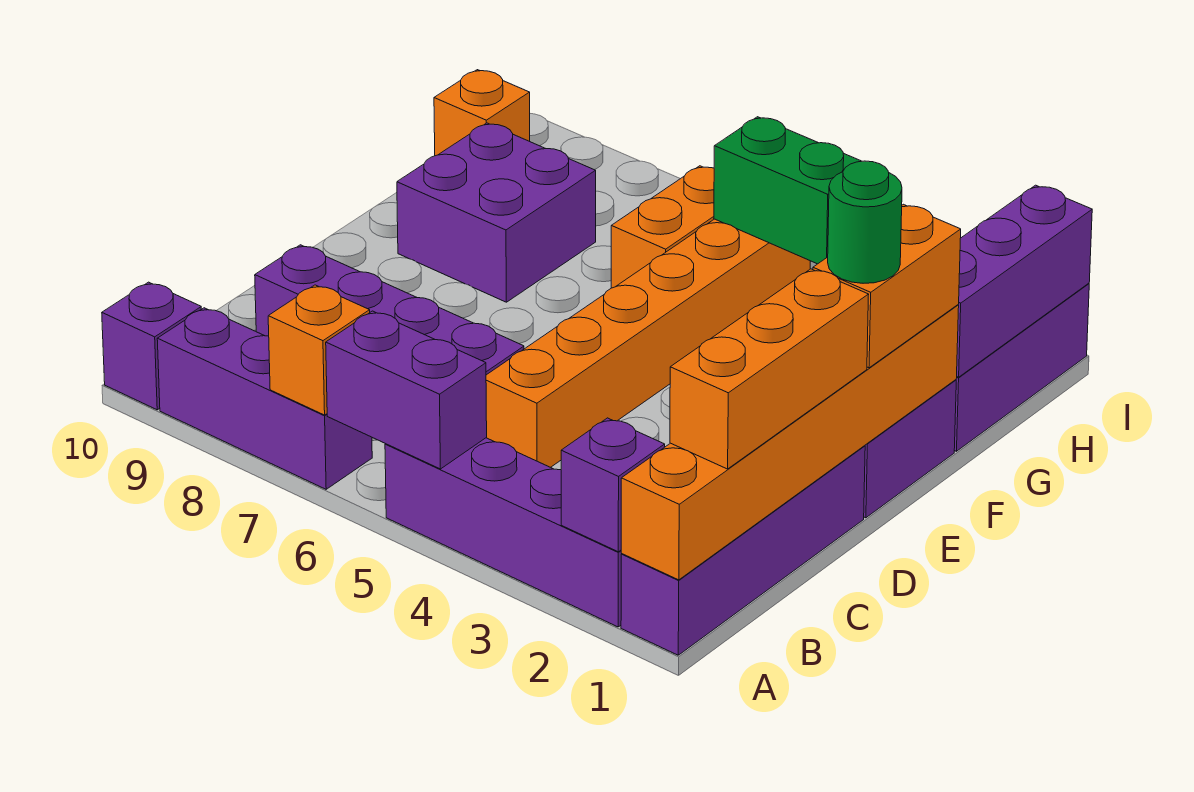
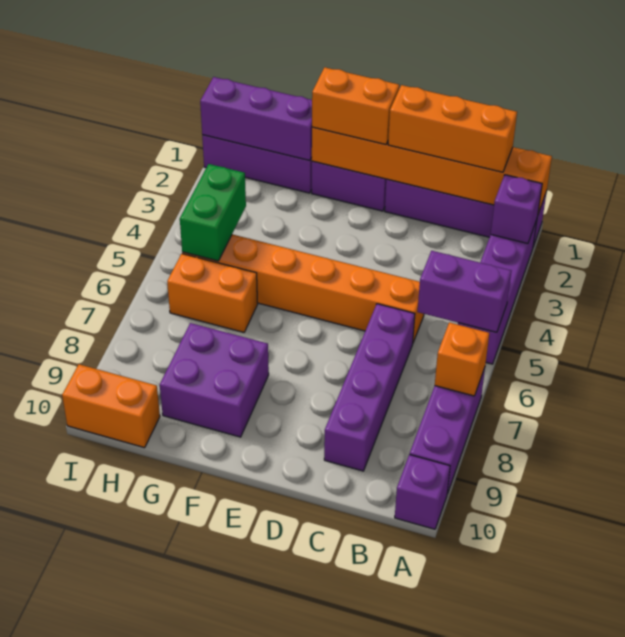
purple 1x2 brick [326,311,487,469] -> purple 1x2 brick turned to [418,251,511,332]
green 1x1 round brick [828,161,902,283] -> none
orange 1x1 brick [434,70,530,156] -> orange 1x2 brick [62,364,160,448]

